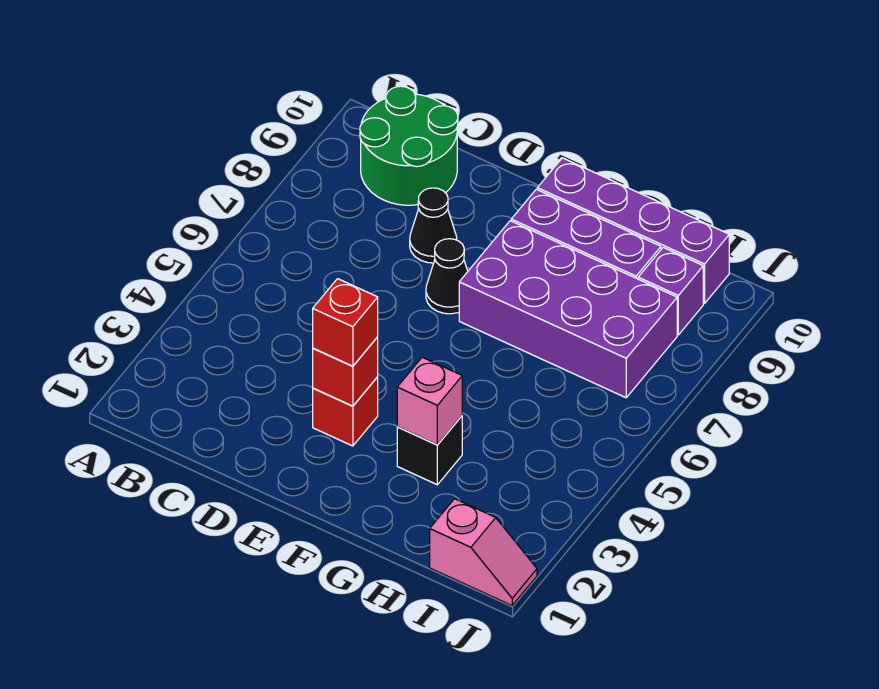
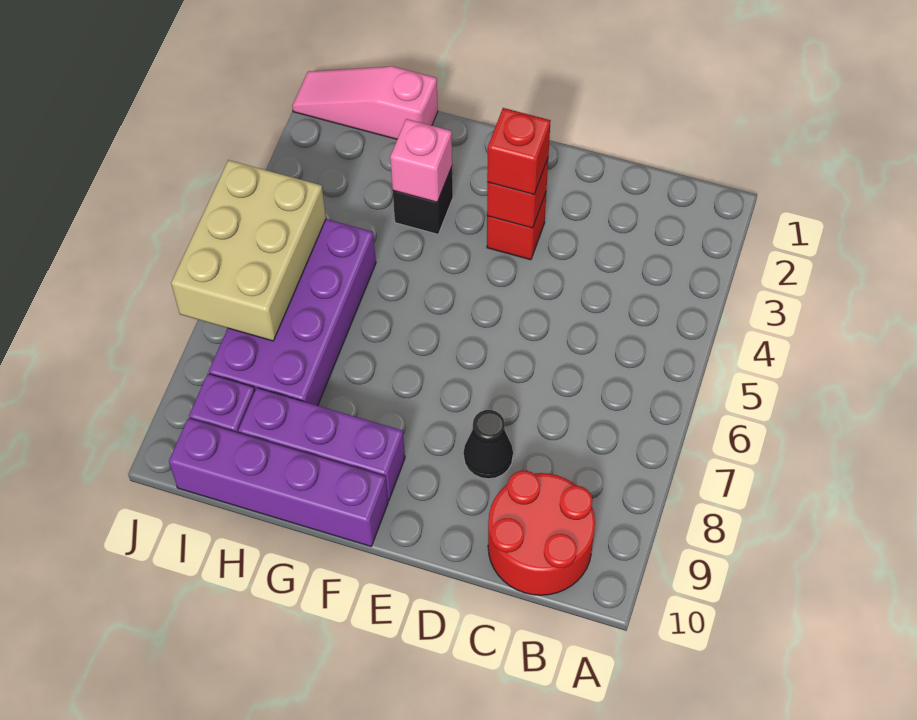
green 2x2 round brick [360,86,458,205] -> red 2x2 round brick [488,471,595,595]
black 1x1 cone [426,239,468,314] -> none
purple 2x4 brick [459,221,677,398] -> purple 2x4 brick turned to [209,219,376,406]
pink 1x2 slope [430,499,537,606] -> pink 1x3 slope [292,66,438,139]
none -> tan 2x3 brick [171,160,326,341]

